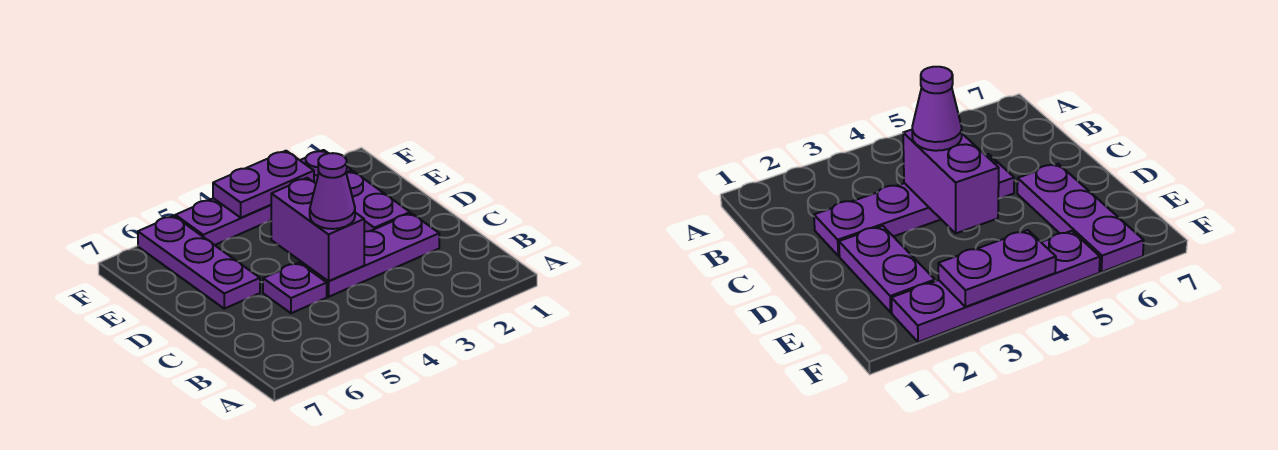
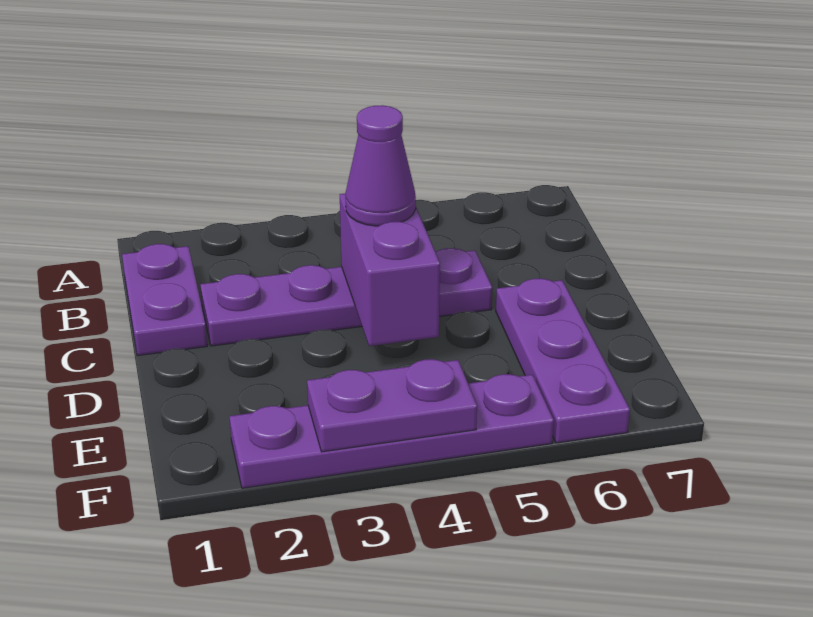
purple 1x2 plate [346,171,410,232] -> purple 1x2 plate moved to [122,244,207,356]

